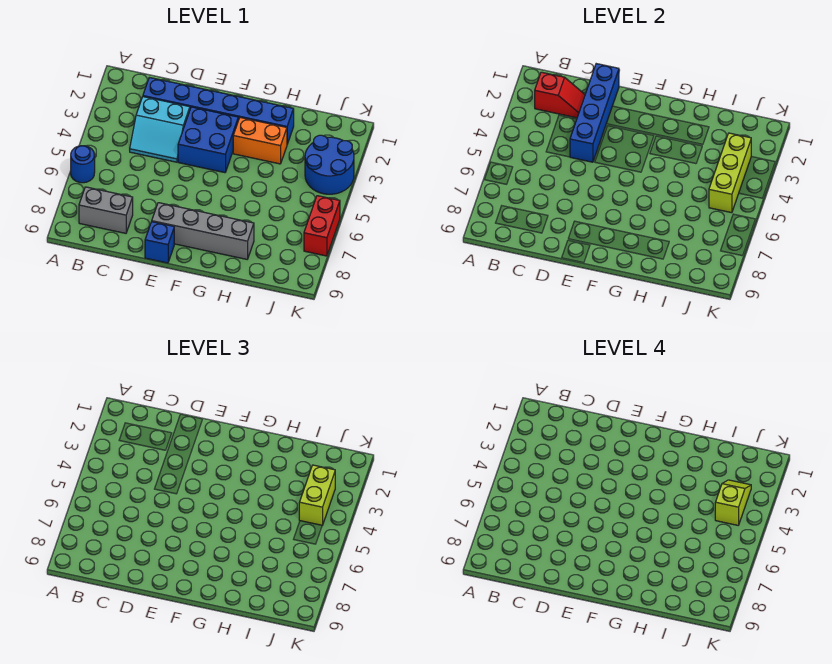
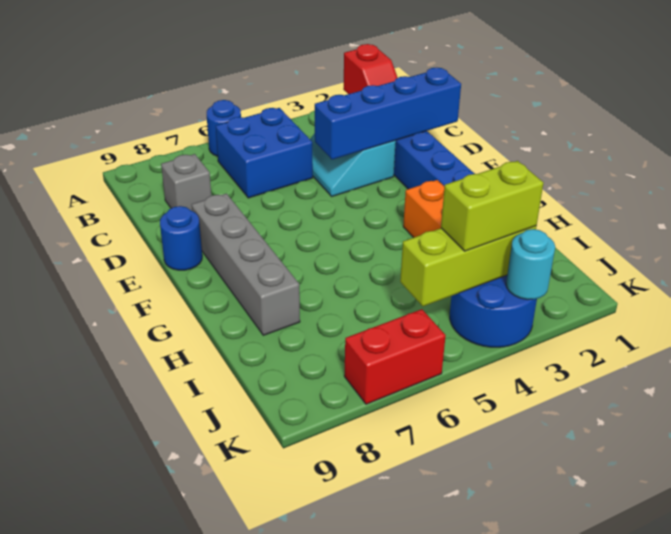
grey 1x2 brick [79,187,133,233] -> grey 1x1 brick [161,154,211,211]
blue 2x2 brick [178,107,238,173] -> blue 2x2 brick moved to [216,108,313,198]
blue 1x1 brick [145,222,174,263] -> blue 1x1 round brick [160,206,202,270]
lime 1x2 slope [715,480,751,525] -> none
none -> cyan 1x1 round brick [506,229,555,300]

